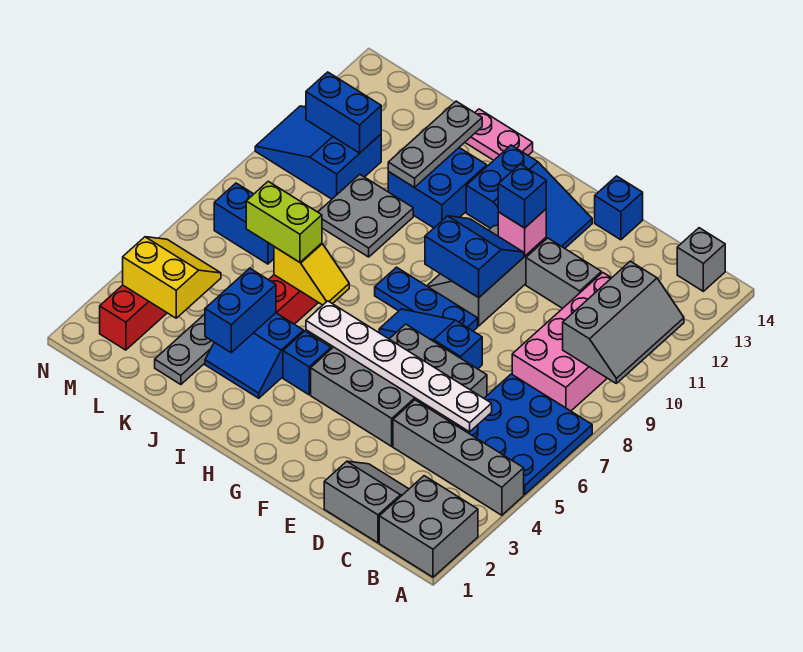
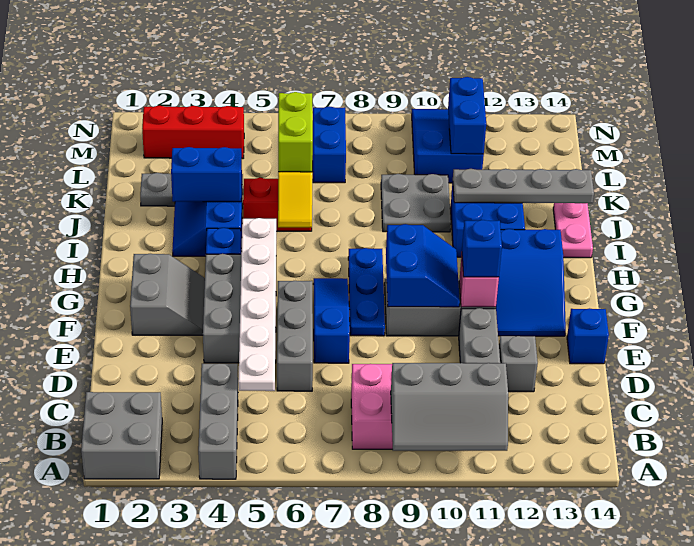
grey 1x4 brick [393,400,524,515] -> grey 1x3 brick [198,363,238,479]
blue 3x3 plate [455,374,592,494] -> none
grey 1x1 brick [677,228,725,291] -> grey 1x1 brick moved to [499,336,538,392]
grey 2x2 slope [324,461,409,543] -> grey 2x2 slope moved to [130,254,205,335]
grey 1x3 plate [388,101,482,187] -> grey 1x4 plate [453,169,594,203]
yellow 2x2 slope [123,237,221,318] -> none

